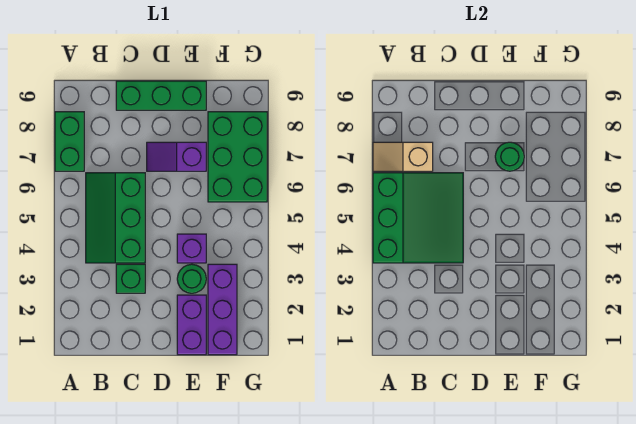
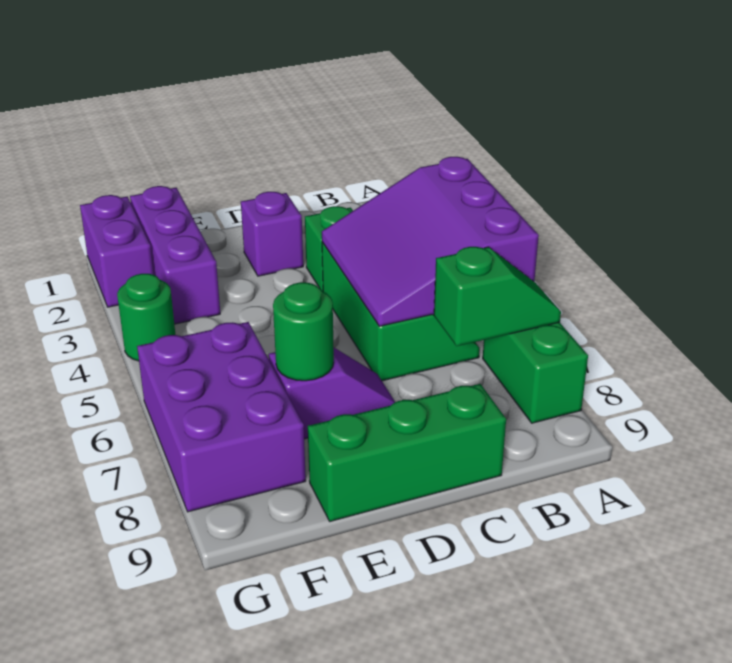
green 3x3 slope [373,173,463,263] -> purple 3x3 slope [322,157,539,326]
tan 1x2 slope [373,142,433,171] -> green 1x2 slope [434,247,561,346]
purple 1x2 brick [177,295,206,355] -> purple 1x2 brick moved to [80,195,154,307]
green 1x1 round brick [177,264,206,293] -> green 1x1 round brick moved to [117,274,175,361]
purple 1x1 brick [177,234,206,263] -> purple 1x1 brick moved to [241,192,303,276]
green 2x3 brick [208,112,267,202] -> purple 2x3 brick [137,322,306,512]

